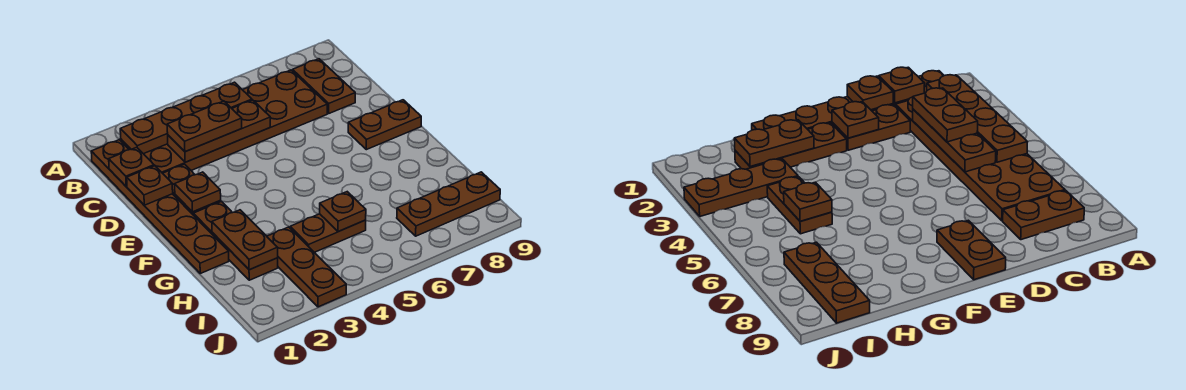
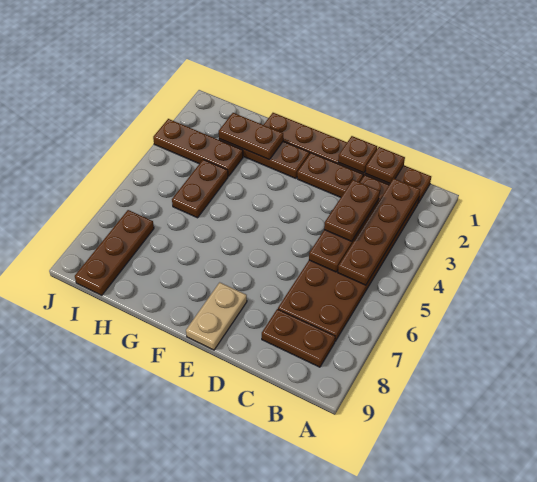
brown 1x1 plate [175,172,221,212] -> none
brown 1x2 plate [348,100,421,150] -> tan 1x2 plate [186,282,247,350]
brown 1x1 plate [320,192,366,232] -> none

